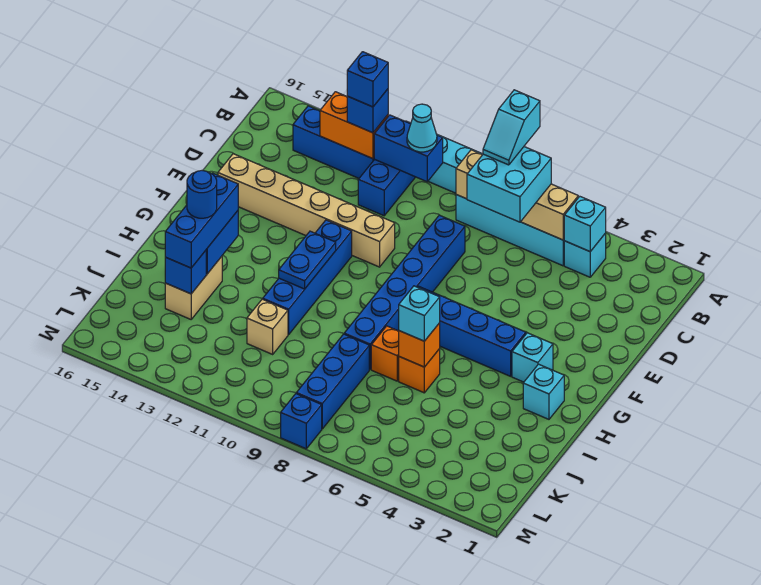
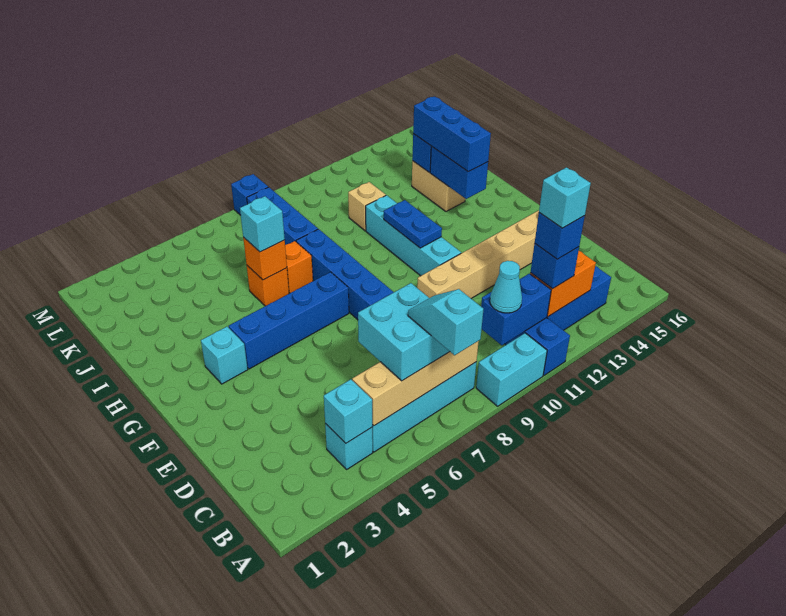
blue 1x4 brick [263,220,352,335] -> cyan 1x4 brick [366,195,461,276]
cyan 1x1 brick [523,364,564,419] -> cyan 1x1 brick moved to [539,167,591,228]
blue 1x1 round brick [187,171,217,218] -> none

